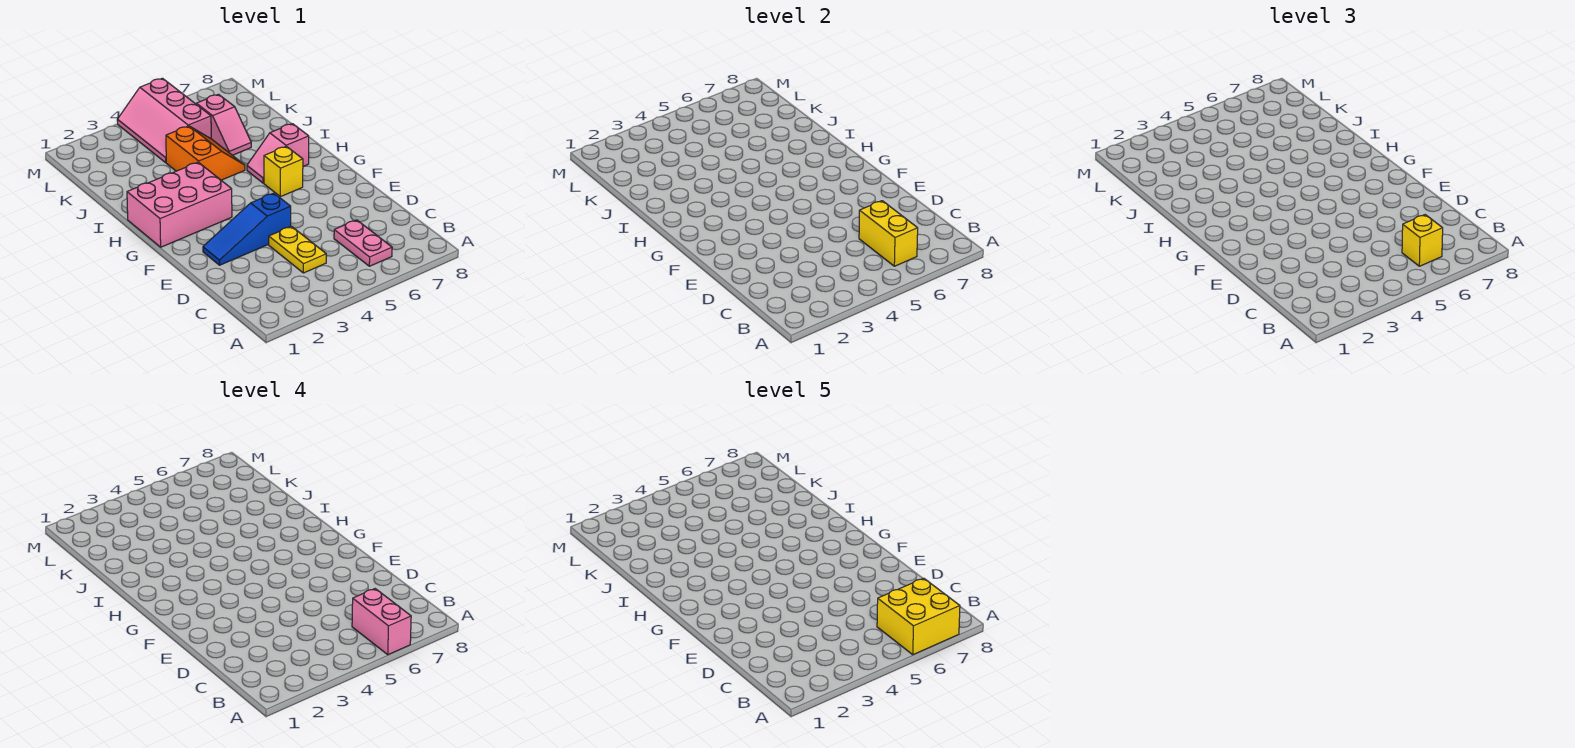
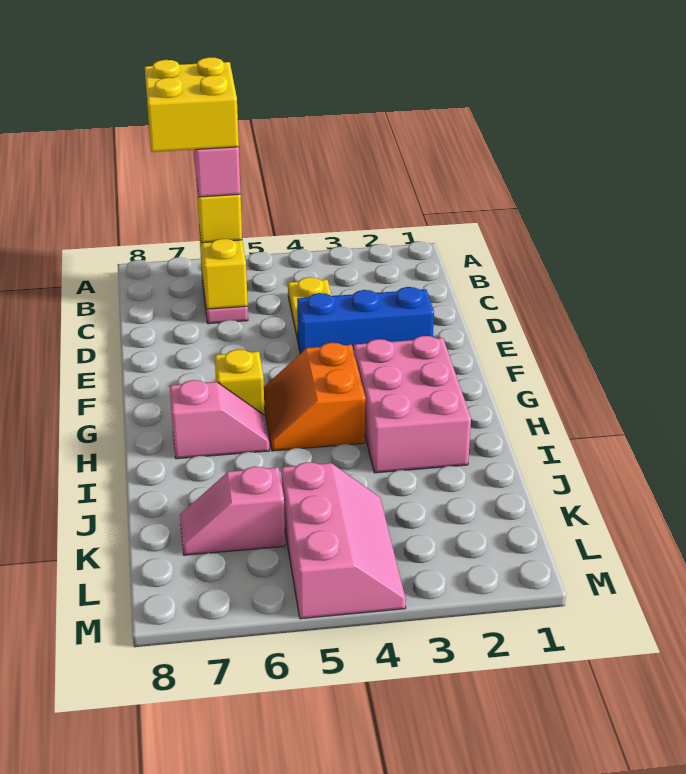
blue 1x3 slope [203,193,291,265] -> blue 1x3 brick [297,287,434,354]
pink 2x3 brick [127,162,232,247] -> pink 2x3 brick turned to [354,336,471,473]
orange 2x2 slope [166,126,245,180] -> orange 2x2 slope moved to [264,343,365,451]
pink 1x2 slope [196,94,251,155] -> pink 1x2 slope turned to [180,466,285,555]

